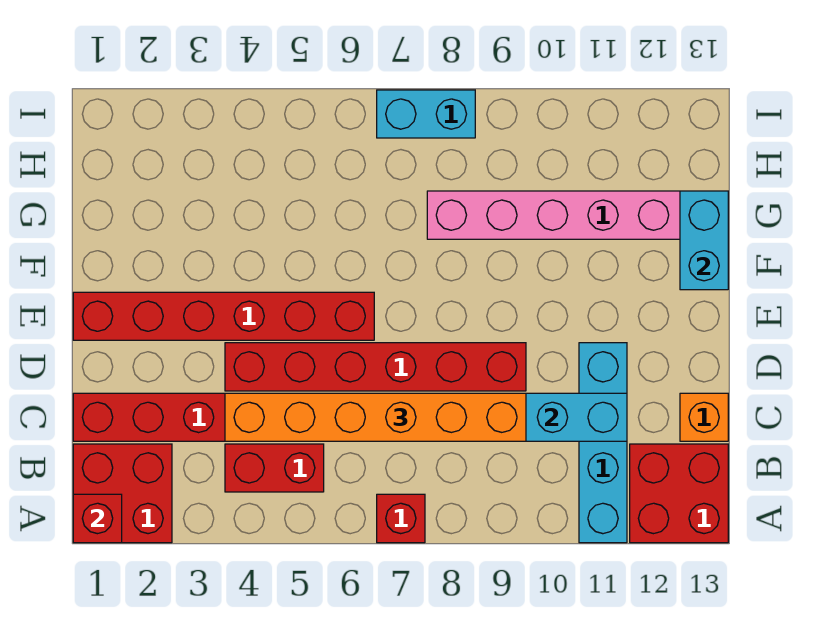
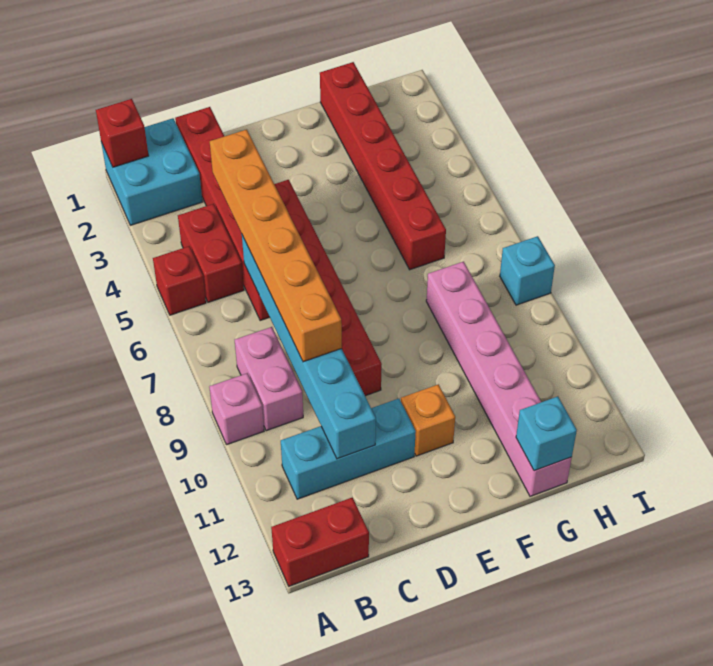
red 2x2 brick [73,444,172,543] -> cyan 2x2 brick [101,118,203,225]
red 1x1 brick [377,494,425,543] -> red 1x1 brick moved to [153,246,206,315]
none -> pink 1x1 brick [209,373,264,445]
cyan 1x4 brick [579,343,627,543] -> cyan 1x3 brick [281,399,416,499]
red 2x2 brick [630,444,728,543] -> red 1x2 brick [271,497,369,586]
none -> pink 1x2 brick [235,327,303,431]
orange 1x1 brick [680,393,728,441] -> orange 1x1 brick moved to [401,384,455,456]
red 1x6 brick [73,292,374,340] -> red 1x6 brick moved to [320,62,446,270]
cyan 1x2 brick [680,191,728,290] -> cyan 1x1 brick [516,396,577,471]
cyan 1x2 brick [377,90,475,138] -> cyan 1x1 brick [500,236,555,305]

